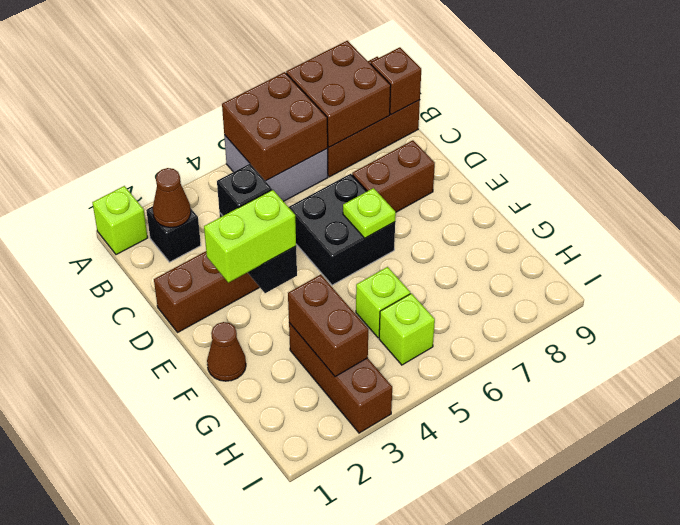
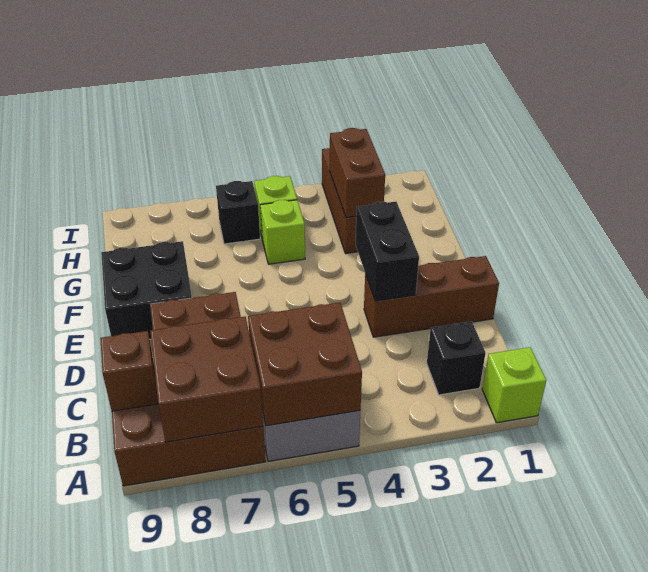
brown 1x1 cone [153,168,191,228] -> none
black 1x1 brick [217,164,272,216] -> black 1x1 brick moved to [216,181,260,244]
black 2x2 brick [289,174,395,285] -> black 2x2 brick moved to [101,241,192,339]
lime 1x2 brick [204,190,296,283] -> none
lime 1x1 plate [343,188,396,238] -> none
brown 1x1 cone [207,322,246,381] -> none

